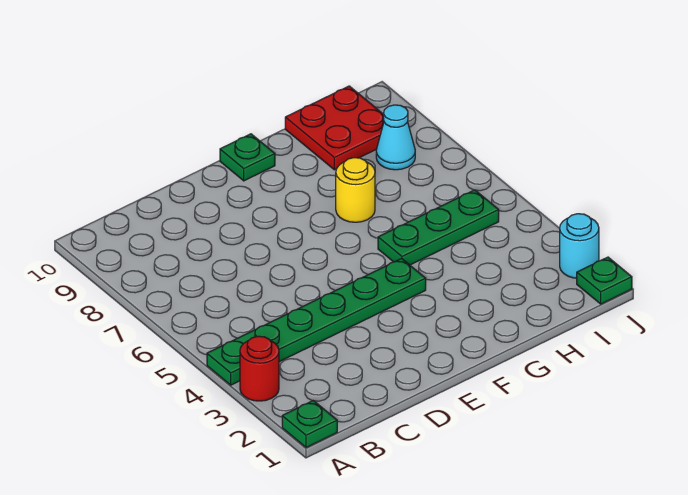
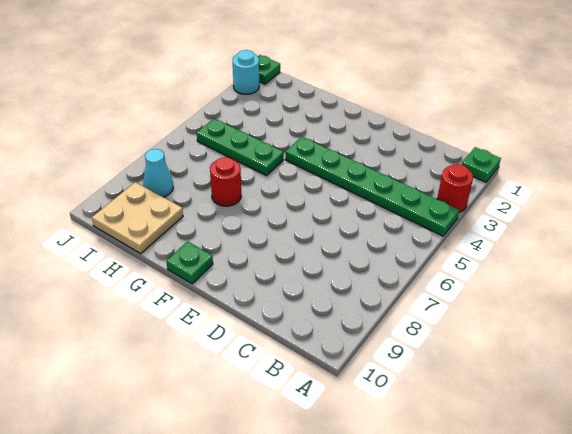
yellow 1x1 round brick [336,158,375,222] -> red 1x1 round brick [210,157,241,206]
red 2x2 plate [285,86,384,170] -> tan 2x2 plate [92,182,183,254]

